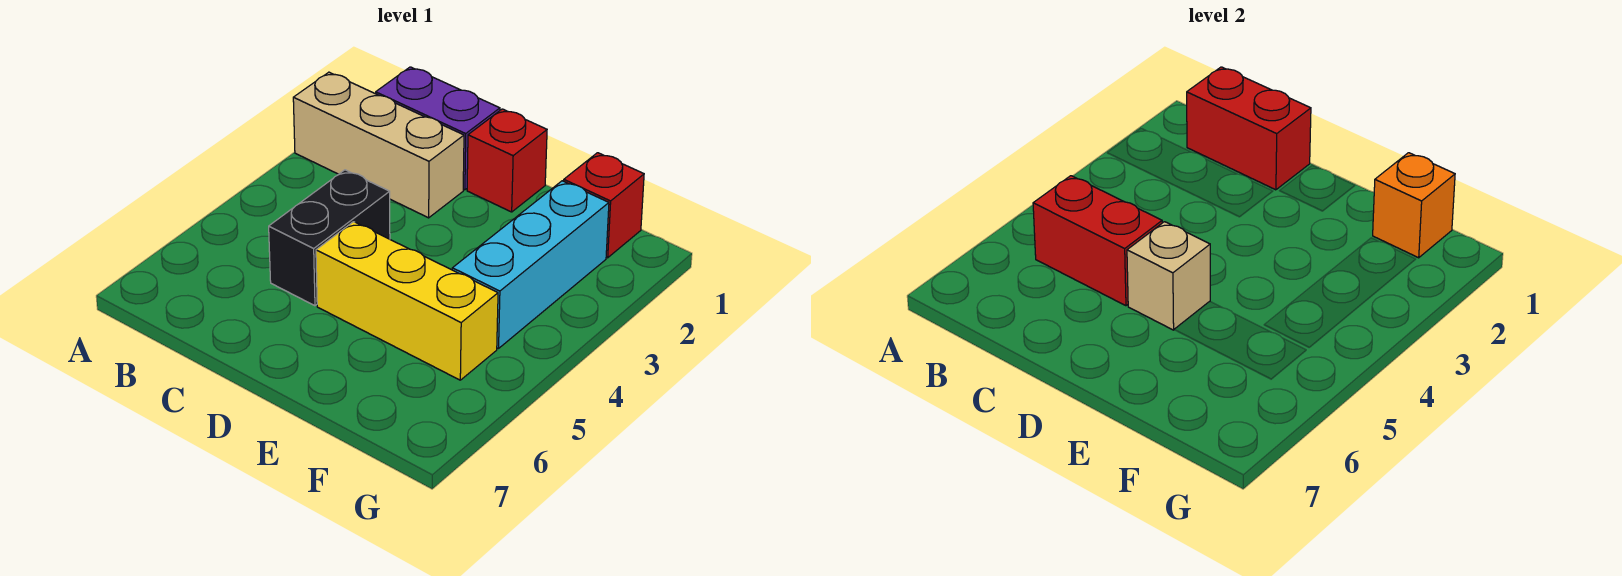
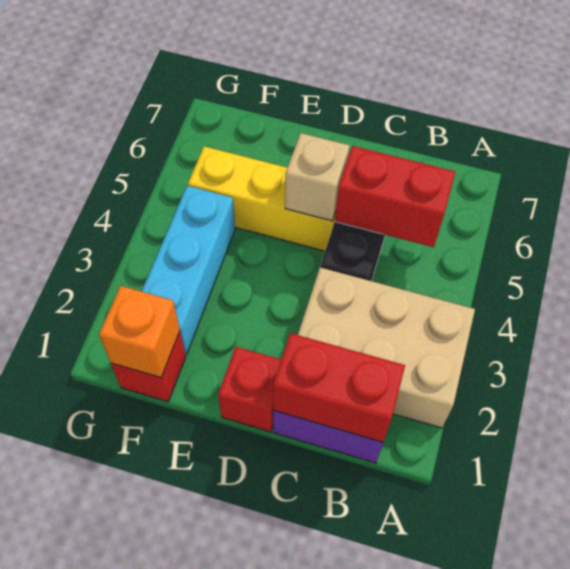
tan 1x3 brick [293,72,464,218] -> tan 2x3 brick [298,268,475,428]

